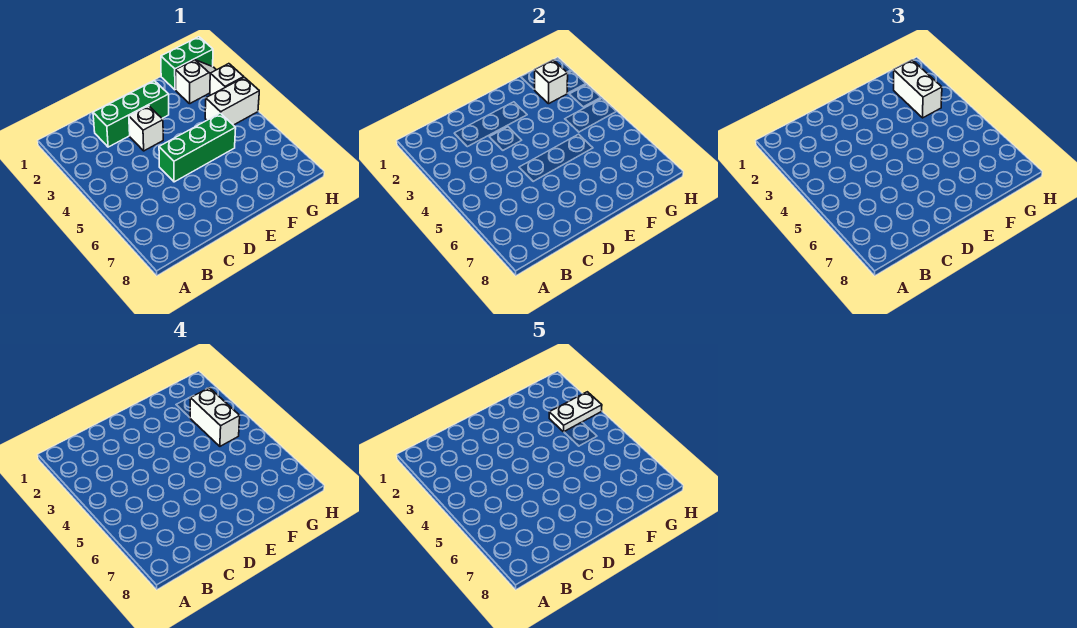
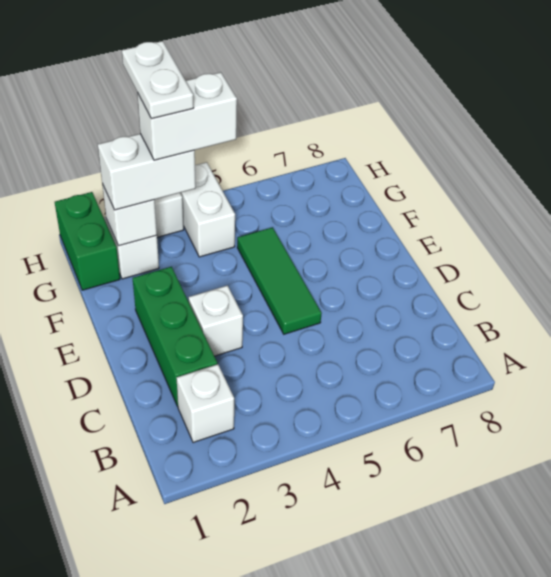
none -> white 1x1 brick [177,364,234,443]
green 1x3 brick [159,113,236,182] -> green 1x3 tile [237,227,322,334]

